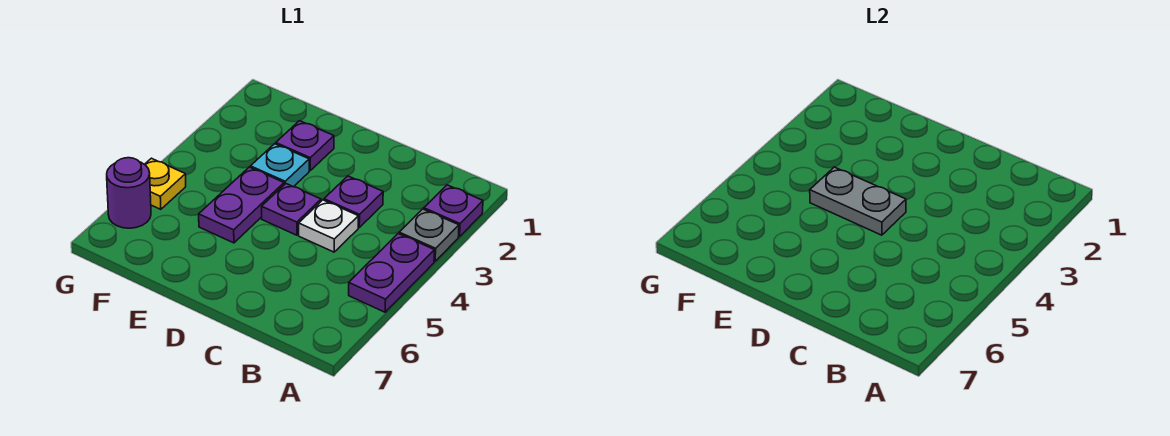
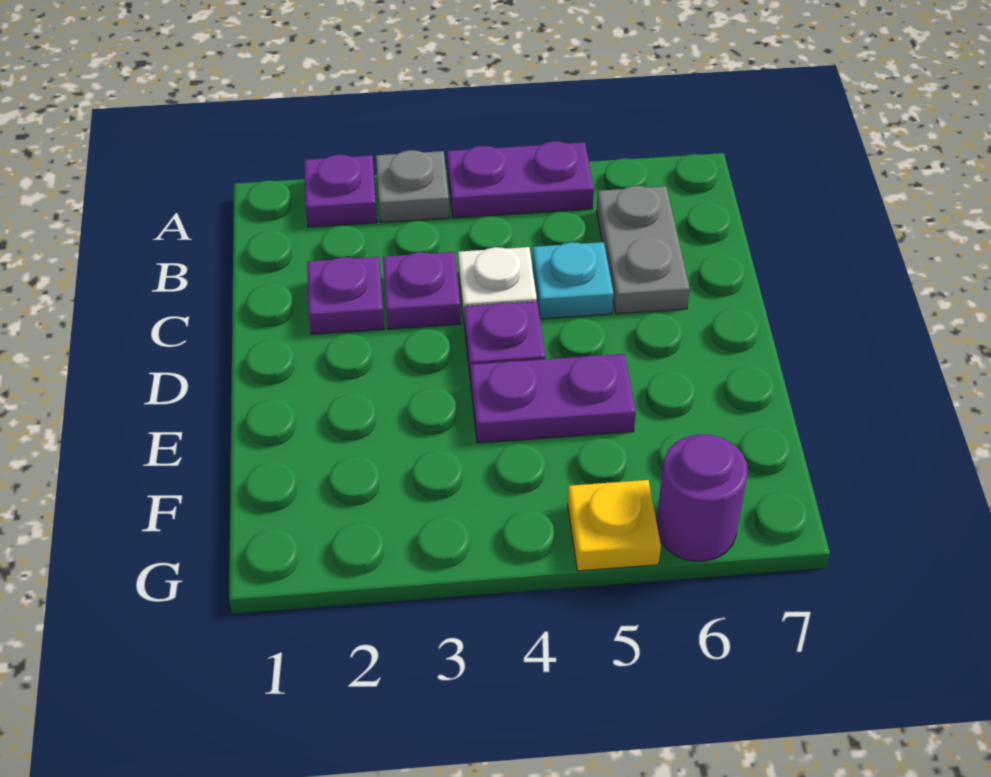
grey 1x2 plate [810,167,906,235] -> grey 1x2 plate moved to [597,186,690,314]
purple 1x1 plate [276,121,334,171] -> purple 1x1 plate moved to [307,257,384,334]
cyan 1x1 plate [250,144,309,187] -> cyan 1x1 plate moved to [533,242,614,319]

